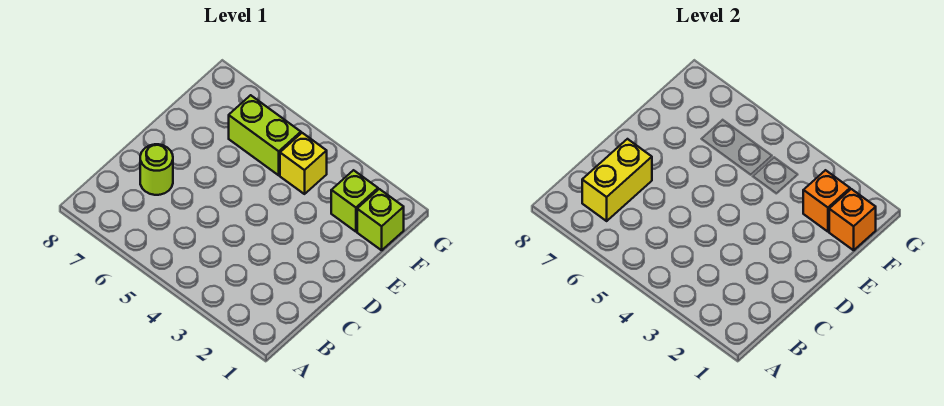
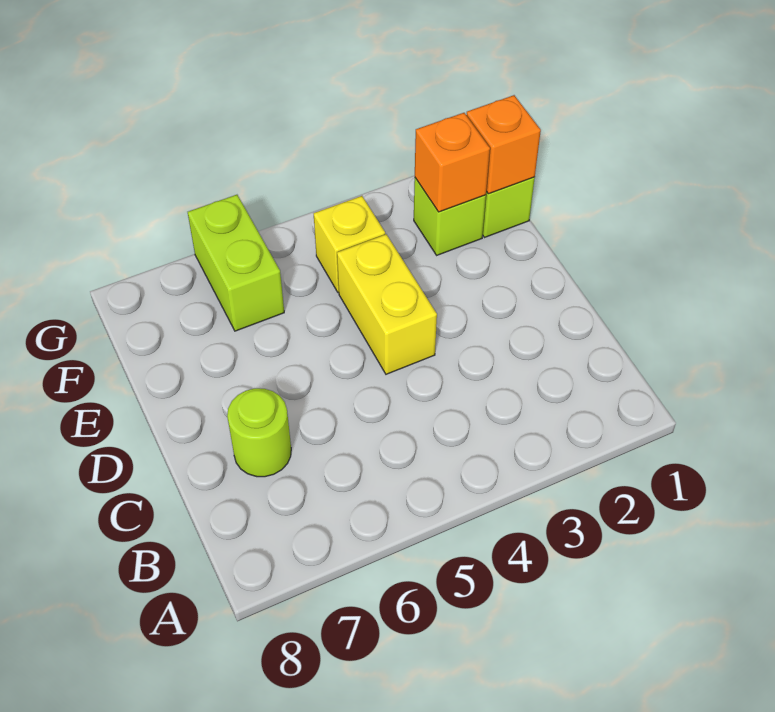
yellow 1x2 brick [582,139,652,221] -> yellow 1x2 brick moved to [337,234,437,374]
lime 1x2 brick [229,95,301,175] -> lime 1x2 brick turned to [188,195,284,331]

